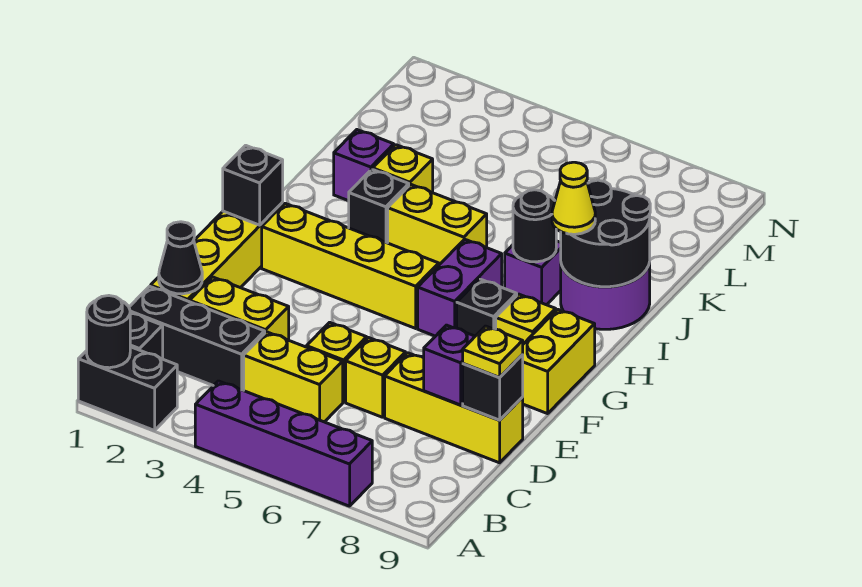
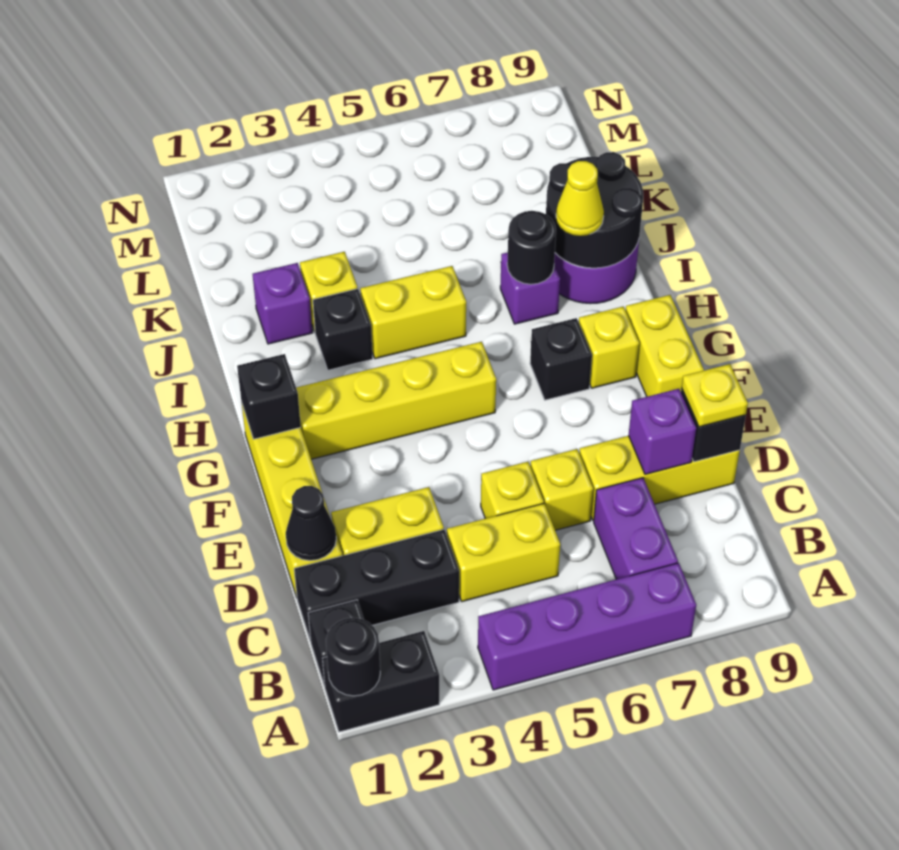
purple 1x2 brick [418,239,502,336] -> purple 1x2 brick moved to [594,478,678,579]

